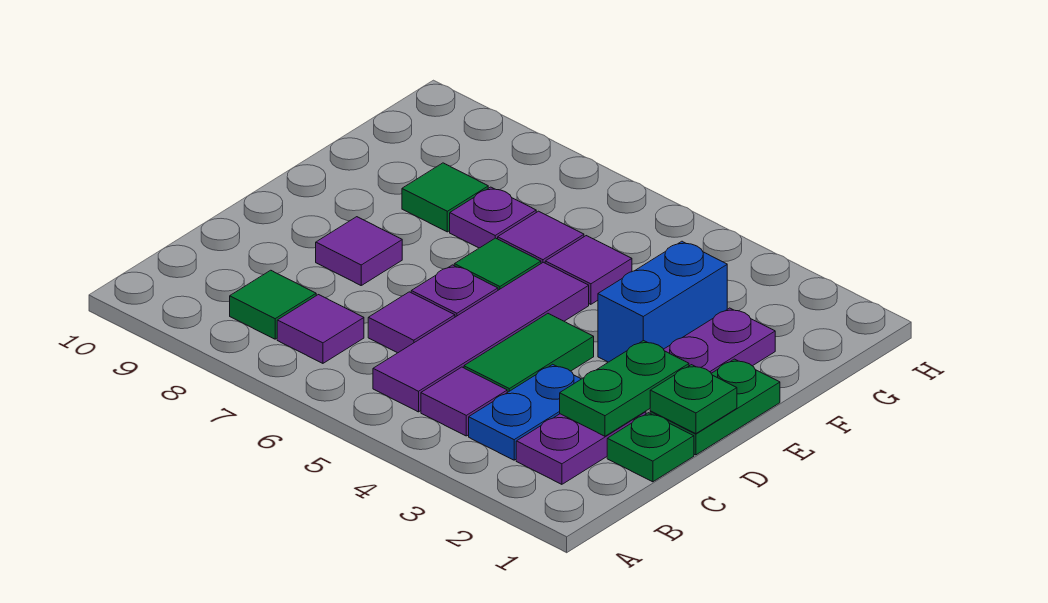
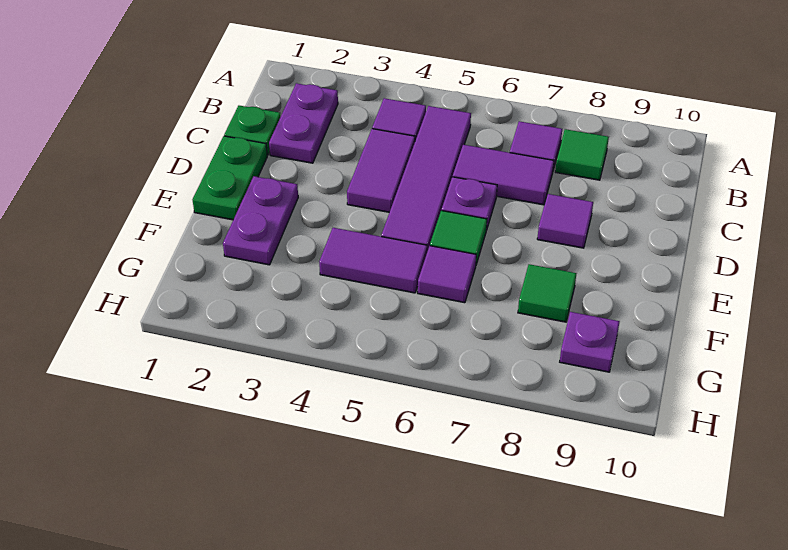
blue 1x2 plate [469,364,581,460] -> none
green 1x2 plate [560,340,689,436] -> none
green 1x2 tile [464,314,594,392] -> purple 1x2 tile [347,129,415,212]
purple 1x1 tile [368,292,455,353] -> purple 1x2 tile [453,145,554,205]
green 1x1 plate [650,365,737,434] -> none
blue 1x2 brick [598,241,727,362] -> none
purple 1x1 tile [545,236,632,304] -> purple 1x2 tile [319,228,427,293]
purple 1x1 plate [450,187,536,248] -> purple 1x1 plate moved to [560,312,620,372]

